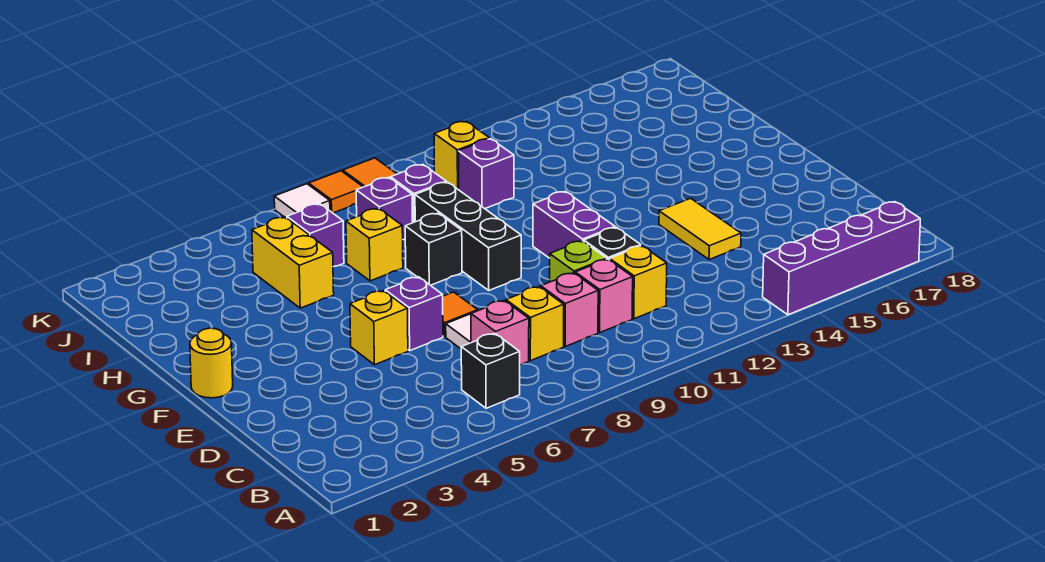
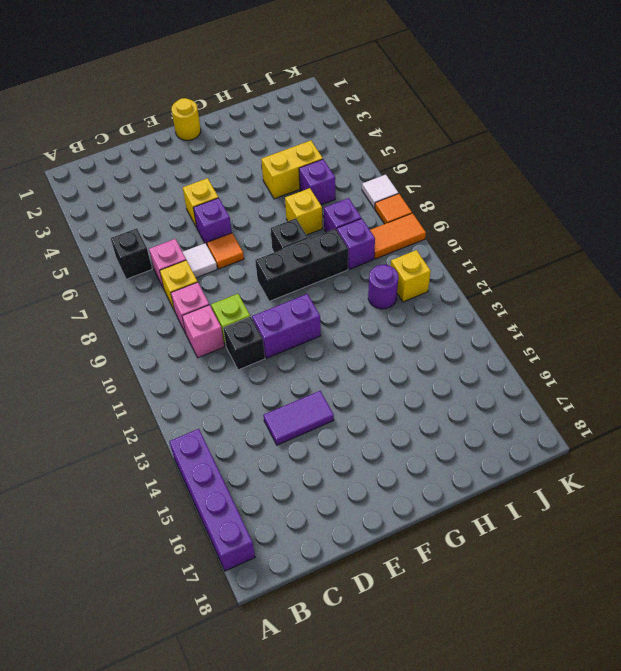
yellow 1x1 brick [610,246,667,319] -> none
yellow 1x2 tile [659,198,741,260] -> purple 1x2 tile [263,391,334,445]
purple 1x1 brick [459,139,514,209] -> purple 1x1 round brick [368,265,398,309]

